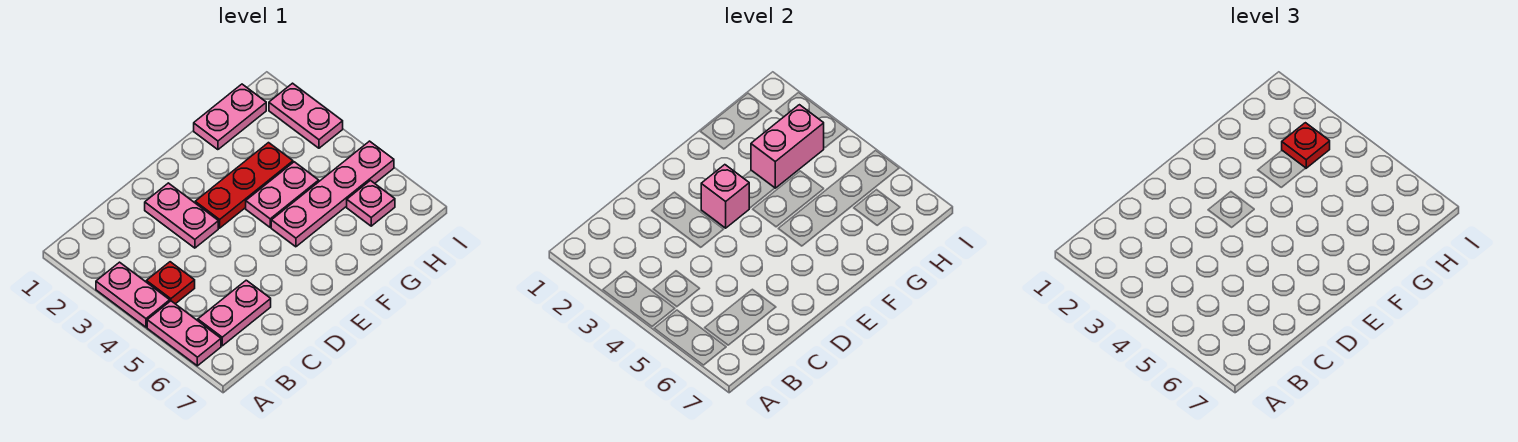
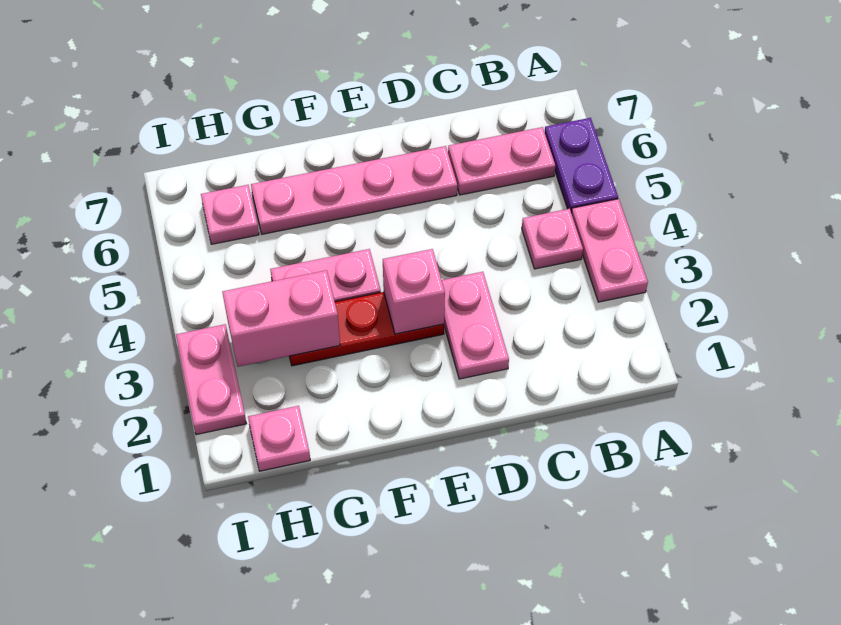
pink 1x2 plate [147,301,221,366] -> purple 1x2 plate [545,118,618,213]
red 1x1 plate [146,262,195,304] -> pink 1x1 plate [522,209,583,269]
pink 1x4 plate [271,141,394,247] -> pink 1x4 plate moved to [251,146,457,234]
pink 1x2 plate [194,84,266,150] -> pink 1x1 plate [248,406,310,471]
red 1x1 plate [1282,123,1330,168] -> none

